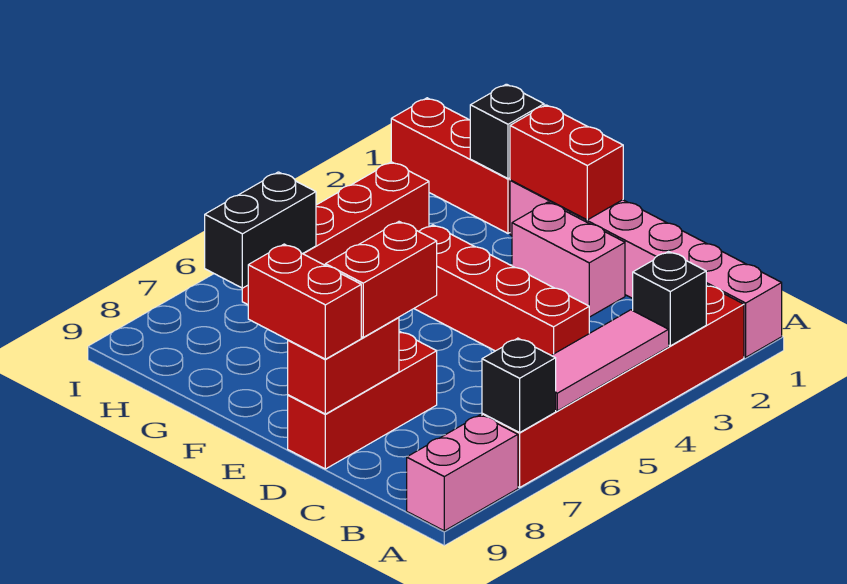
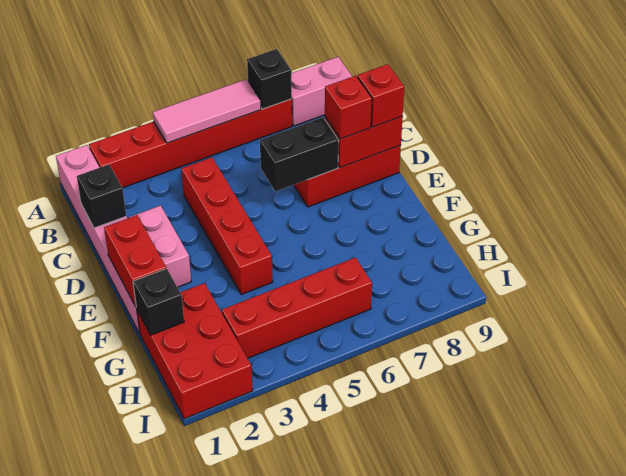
black 1x1 brick [633,252,706,346] -> black 1x1 brick moved to [77,164,126,228]
red 1x2 brick [325,222,437,337] -> red 1x1 brick [325,76,372,139]
red 1x2 brick [248,244,361,359] -> red 1x1 brick [357,64,404,127]
red 1x3 brick [391,98,510,233] -> red 2x3 brick [137,283,253,419]
black 1x2 brick [205,172,316,288] -> black 1x2 brick moved to [260,117,339,191]

